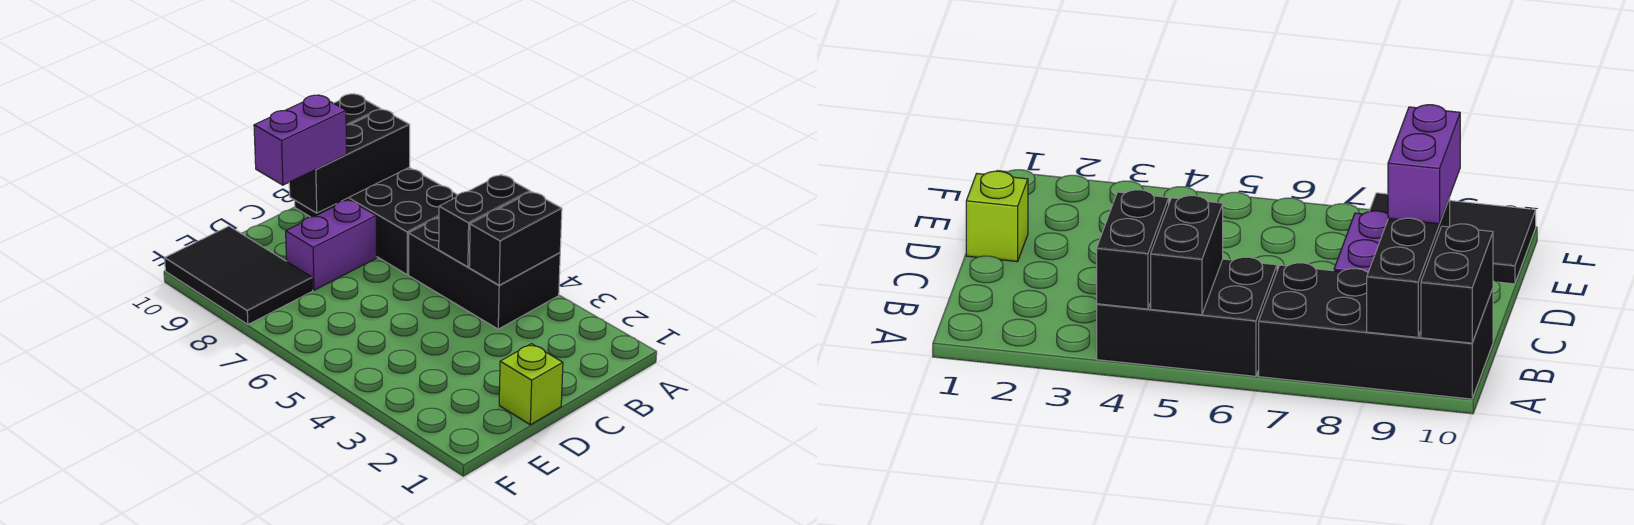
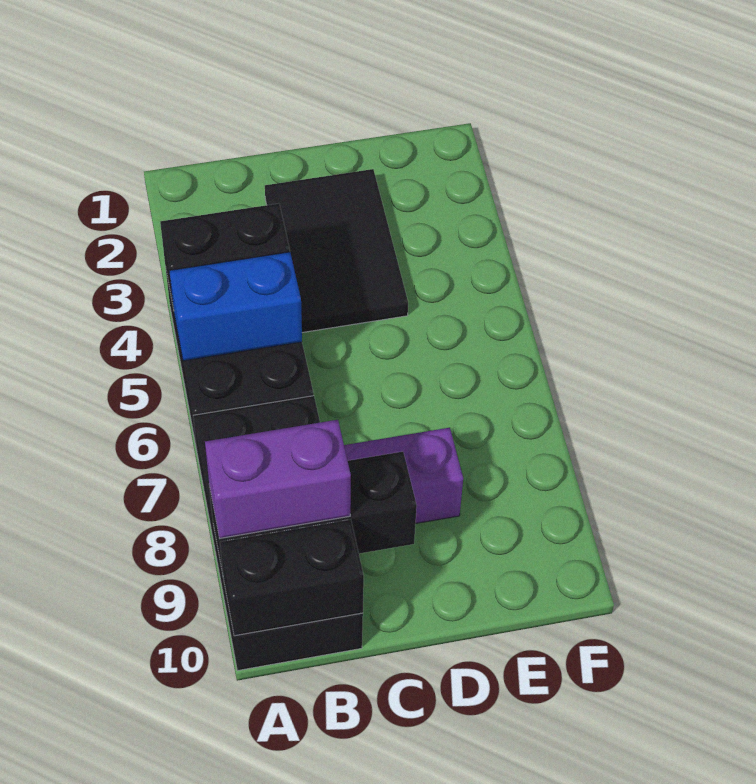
black 1x2 brick [439,175,530,267] -> blue 1x2 brick [169,252,302,361]
purple 1x2 brick [254,95,347,185] -> purple 1x2 brick moved to [205,420,351,539]
lime 1x1 brick [499,344,563,425] -> none
black 2x3 tile [165,226,313,325] -> black 2x3 tile moved to [265,169,408,333]

